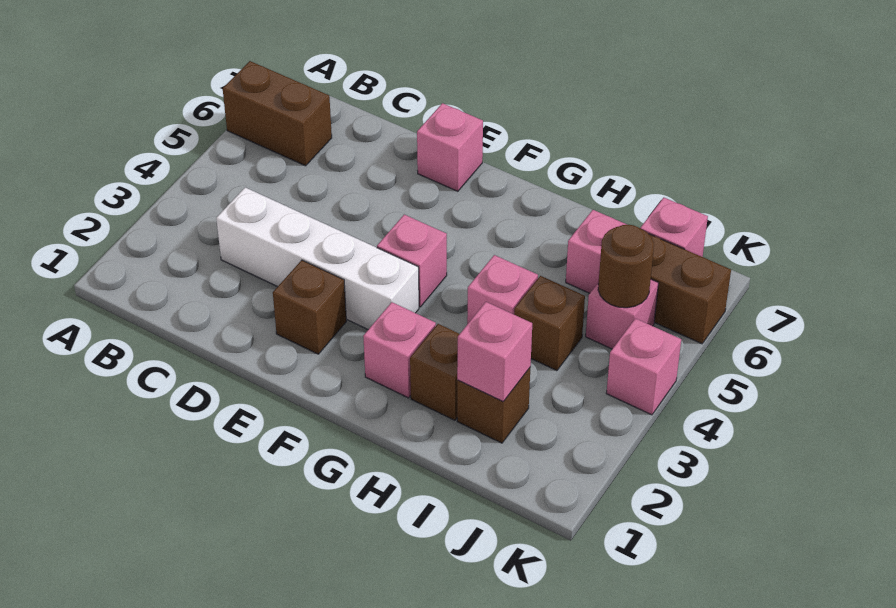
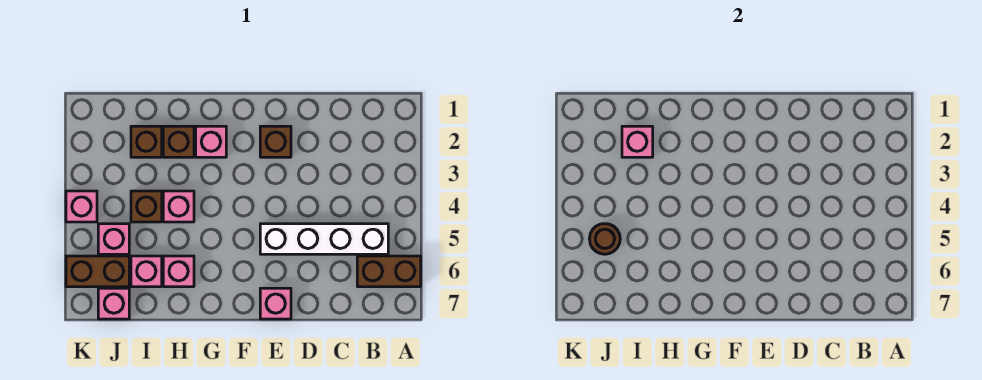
white 1x4 brick [216,187,419,330] -> white 1x4 brick moved to [260,224,388,254]
pink 1x1 brick [377,215,447,307] -> pink 1x1 brick moved to [163,256,194,287]

